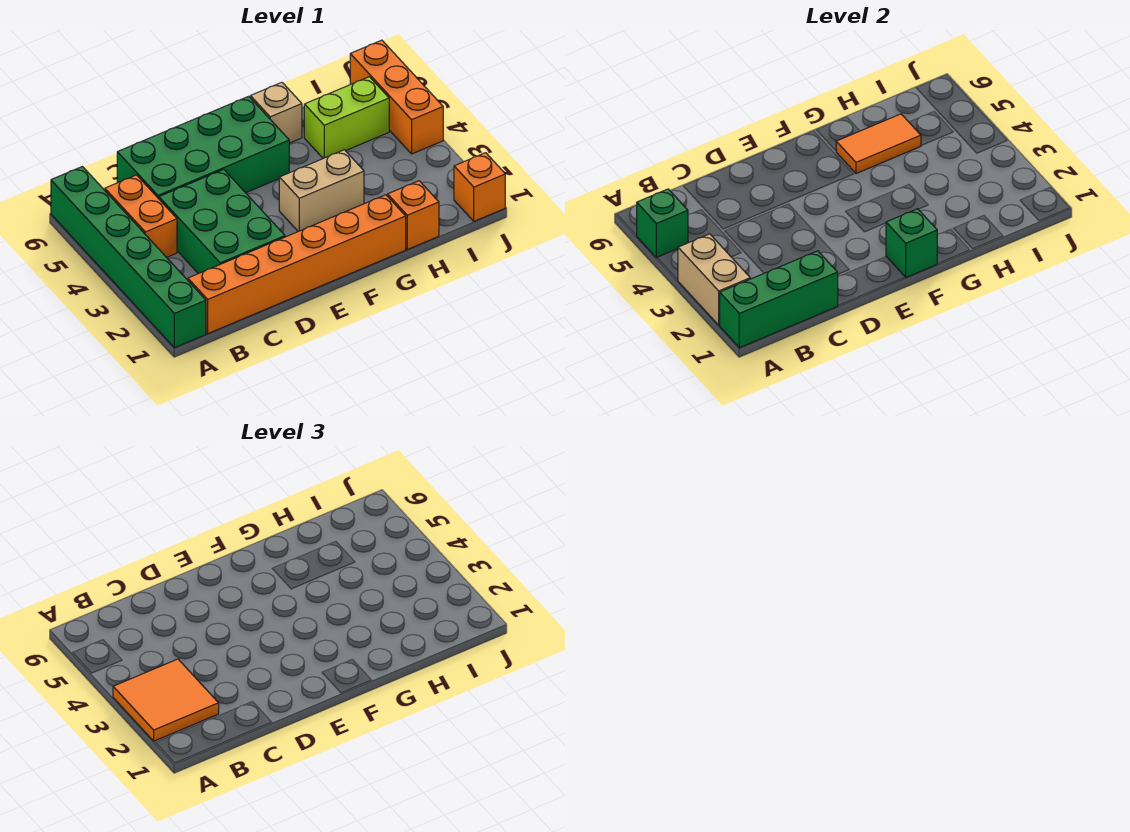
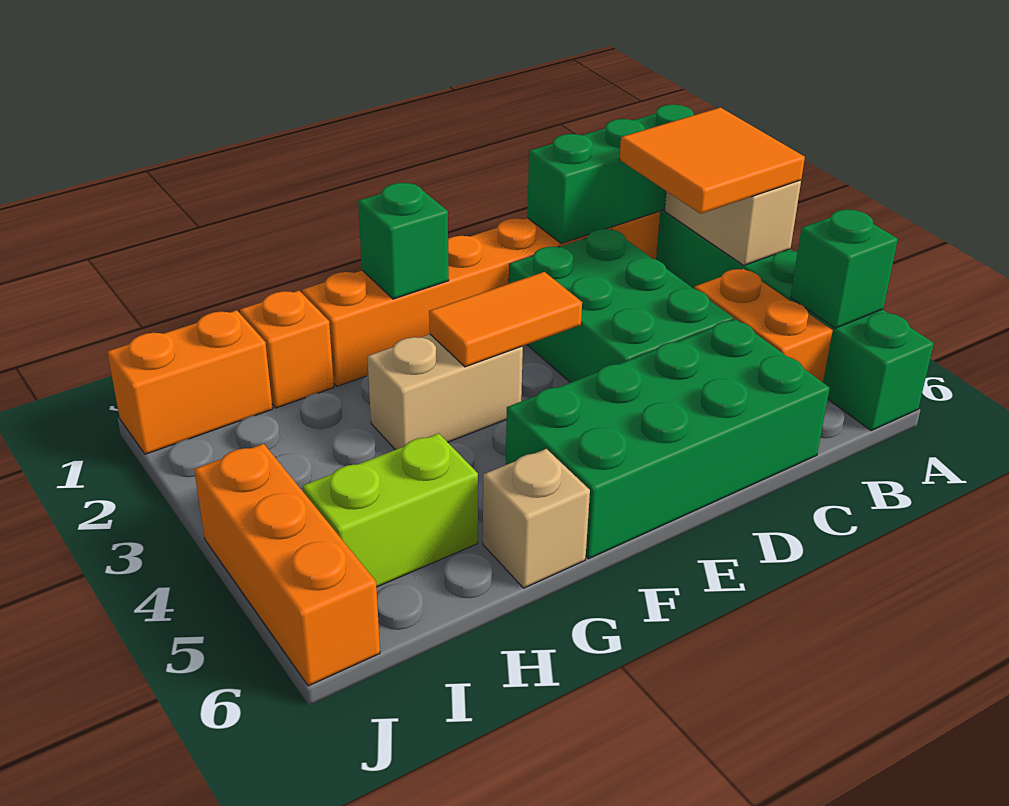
orange 1x2 tile [836,114,921,174] -> orange 1x2 tile moved to [429,272,582,367]
orange 1x1 brick [454,153,505,221] -> orange 1x2 brick [107,310,273,454]

